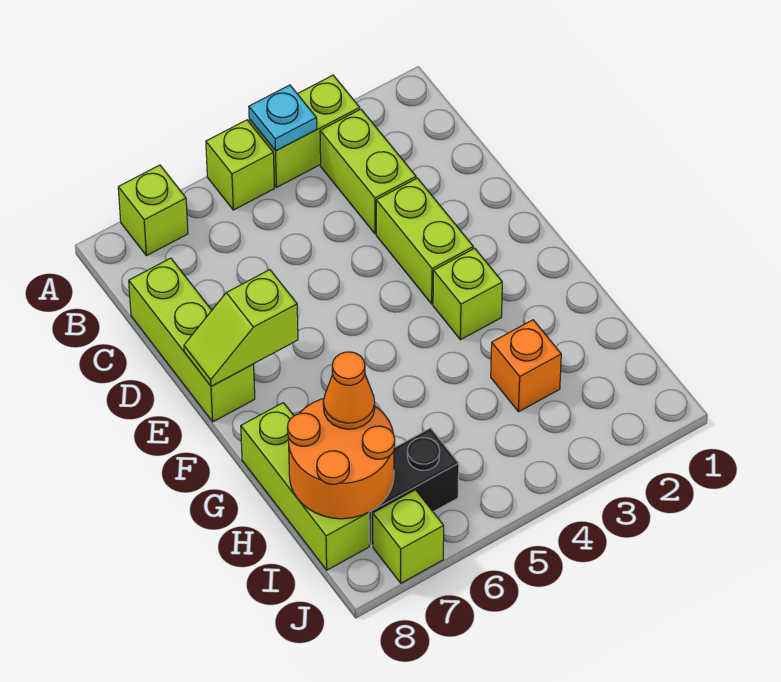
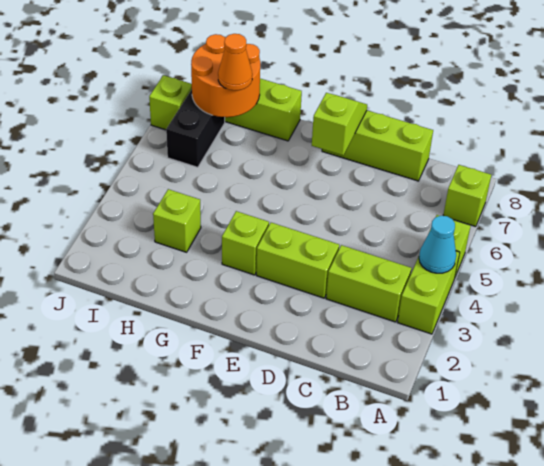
cyan 1x1 plate [249,85,317,151] -> cyan 1x1 cone [419,216,456,273]
orange 1x1 brick [491,320,561,412] -> lime 1x1 brick [153,189,201,252]

